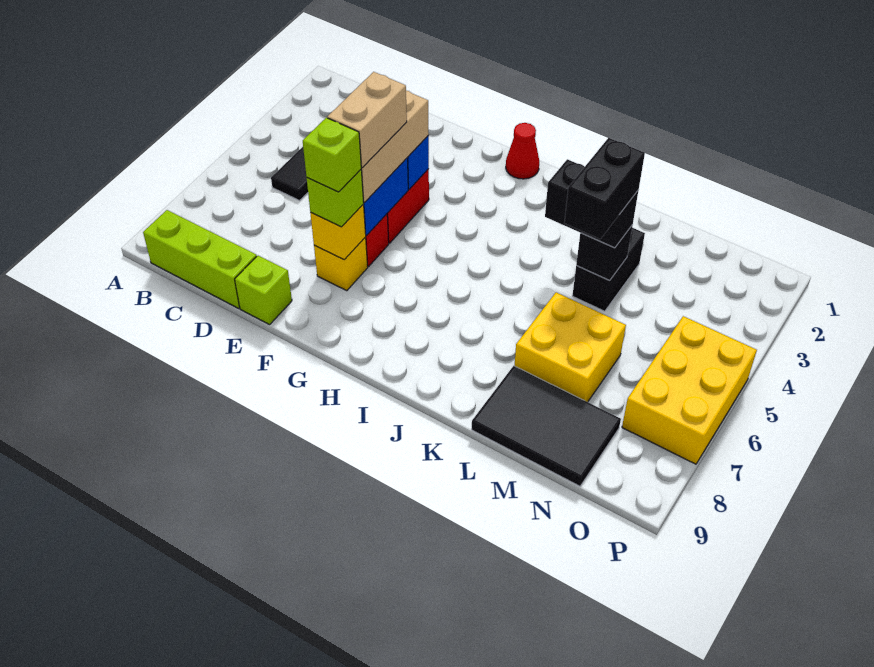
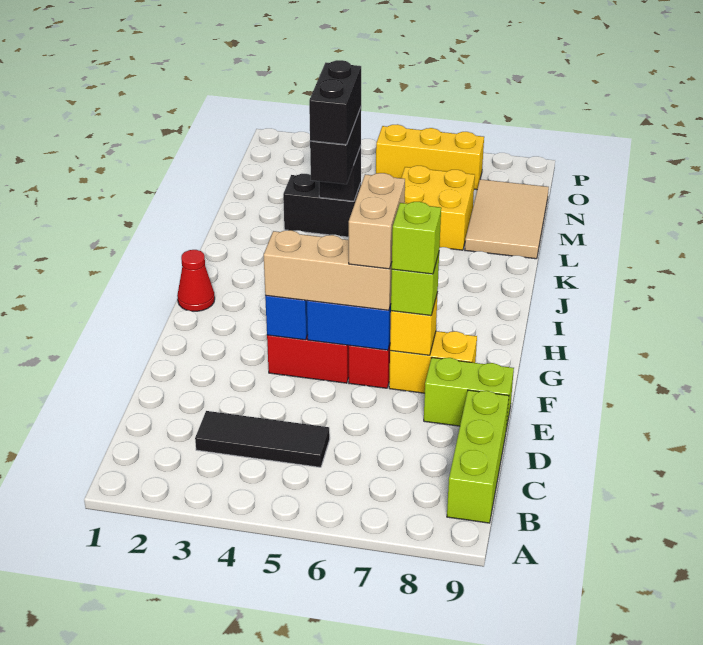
lime 1x1 brick [235,256,292,325] -> lime 1x2 brick [424,358,514,429]
tan 1x2 brick [327,72,407,168] -> tan 1x2 brick turned to [349,173,405,269]
yellow 1x1 brick [314,237,368,291] -> yellow 1x2 brick [389,331,477,393]
black 1x2 brick [564,138,645,239] -> black 1x2 brick turned to [309,60,361,145]
black 2x3 tile [472,366,621,486] -> tan 2x3 tile [465,179,549,259]
yellow 2x3 brick [622,316,757,464] -> yellow 1x3 brick [376,124,484,190]

